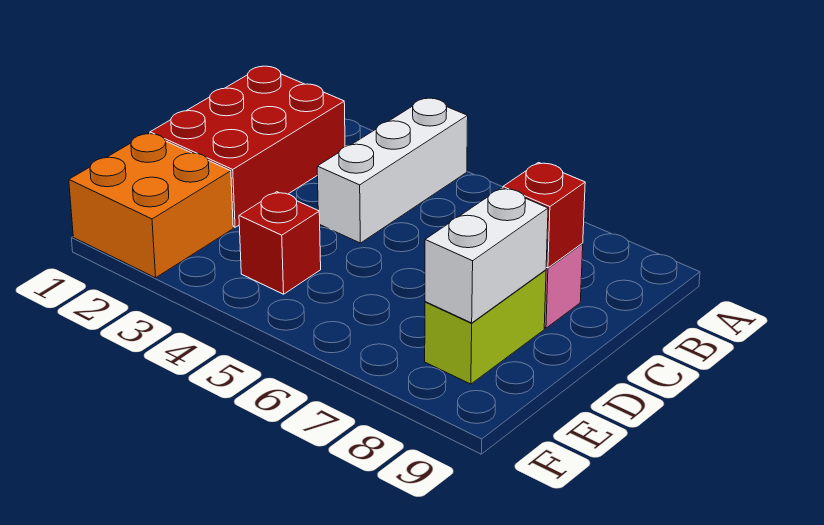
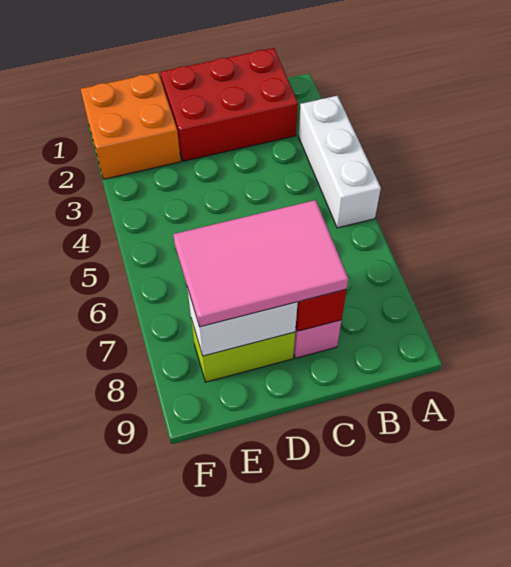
white 1x3 brick [317,98,468,243] -> white 1x3 brick turned to [298,96,381,228]
none -> pink 2x3 tile [173,200,348,327]
red 1x1 brick [239,192,321,294] -> none

